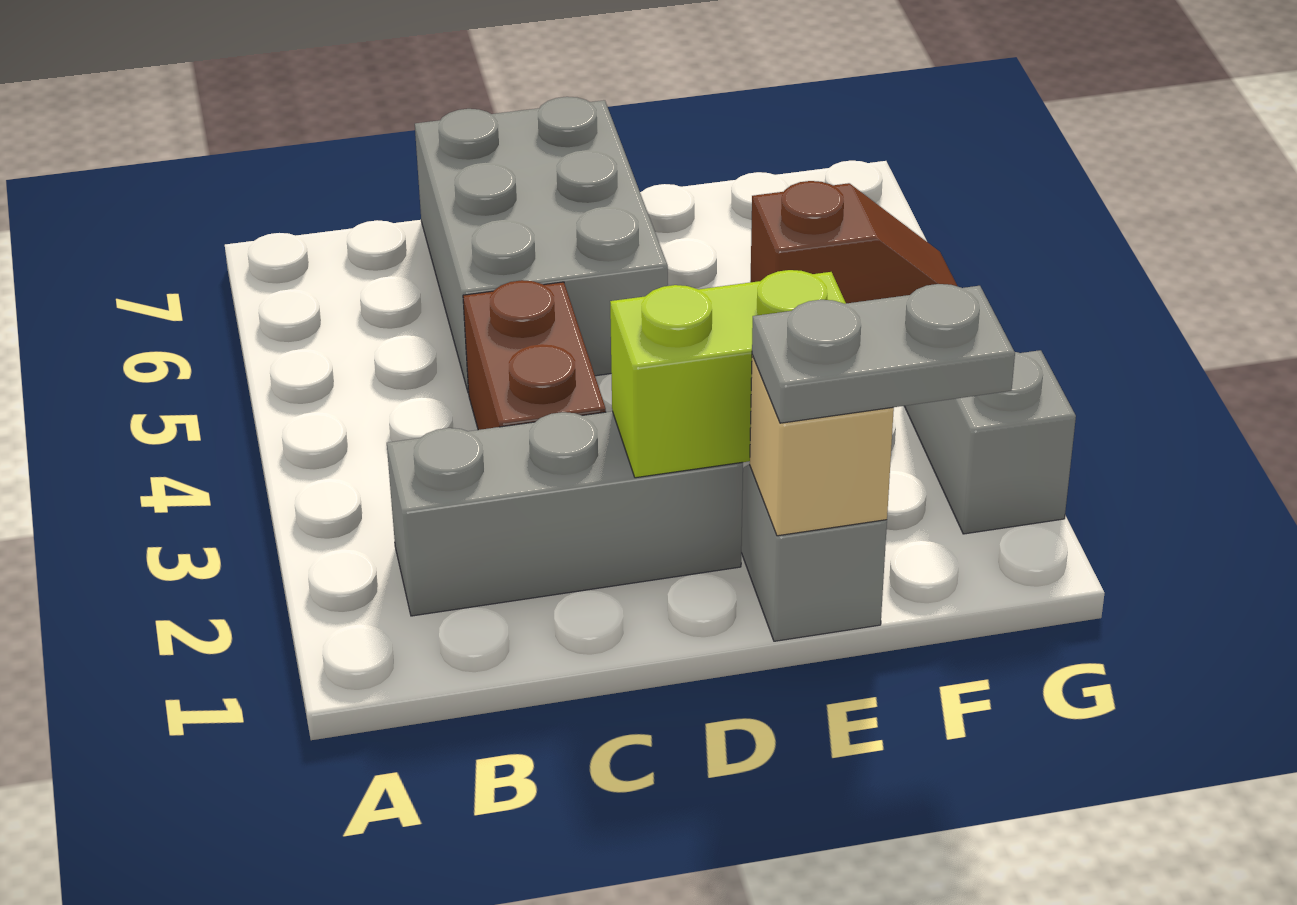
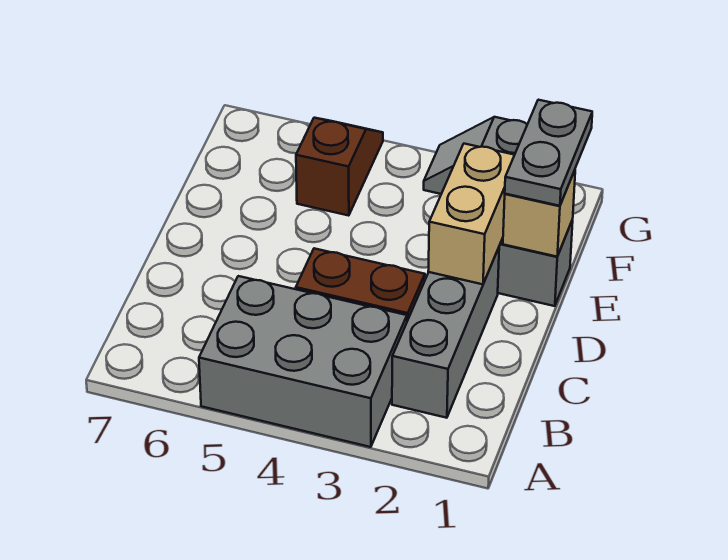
grey 2x3 brick [415,97,668,393] -> grey 2x3 brick moved to [199,276,407,447]
lime 1x2 brick [610,270,846,478] -> tan 1x2 brick [428,144,514,284]

